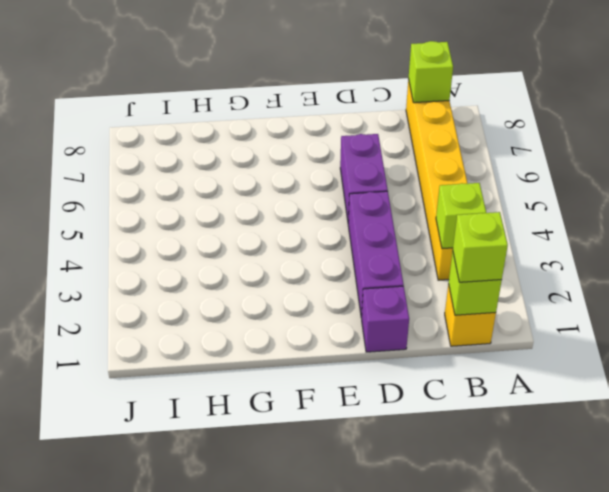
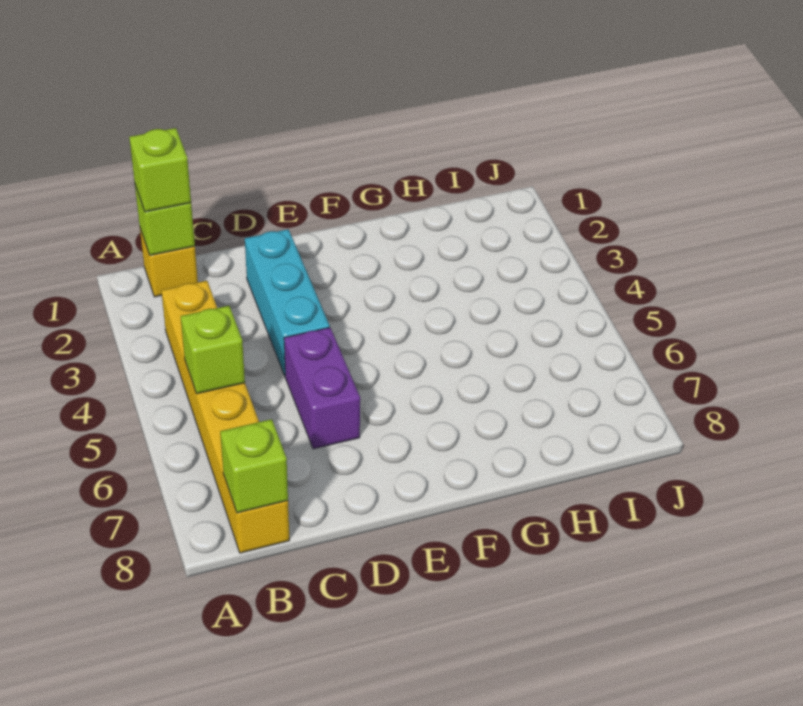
lime 1x1 brick [436,183,486,249] -> lime 1x1 brick moved to [181,306,245,394]
purple 1x1 brick [362,286,409,352] -> none
purple 1x3 brick [348,191,404,318] -> cyan 1x3 brick [245,229,330,375]

